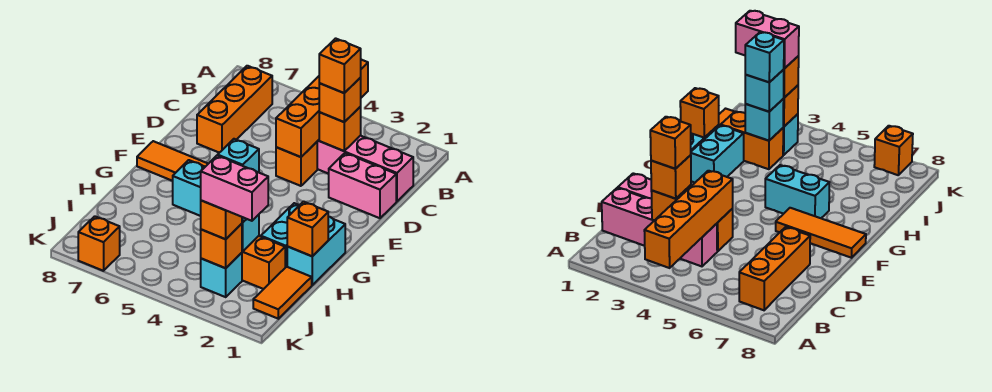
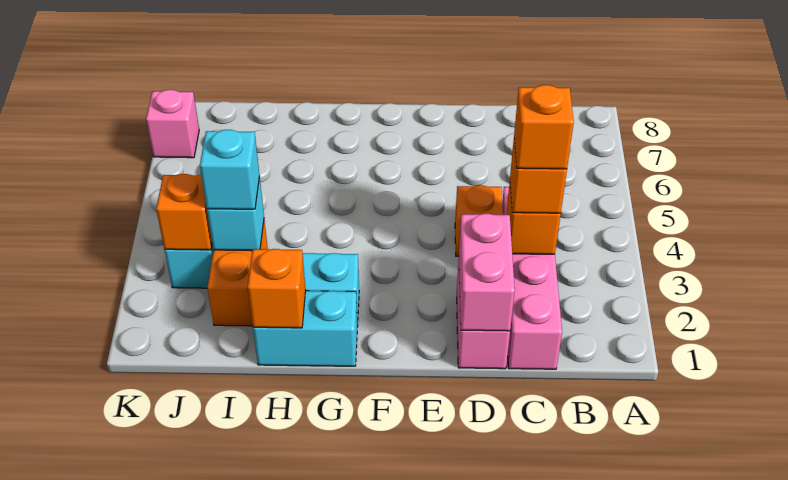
orange 1x4 brick [276,60,368,157] -> none
orange 1x3 brick [197,66,272,153] -> none
orange 1x3 tile [137,141,208,181] -> none
cyan 1x2 brick [173,160,205,216] -> none
orange 1x2 tile [253,267,312,319] -> none
cyan 1x1 brick [218,139,259,172] -> none
pink 1x2 brick [201,156,268,221] -> pink 1x2 brick moved to [459,214,515,331]
orange 1x1 brick [201,201,242,239] -> none
orange 1x1 brick [78,216,120,271] -> pink 1x1 brick [146,90,199,158]

